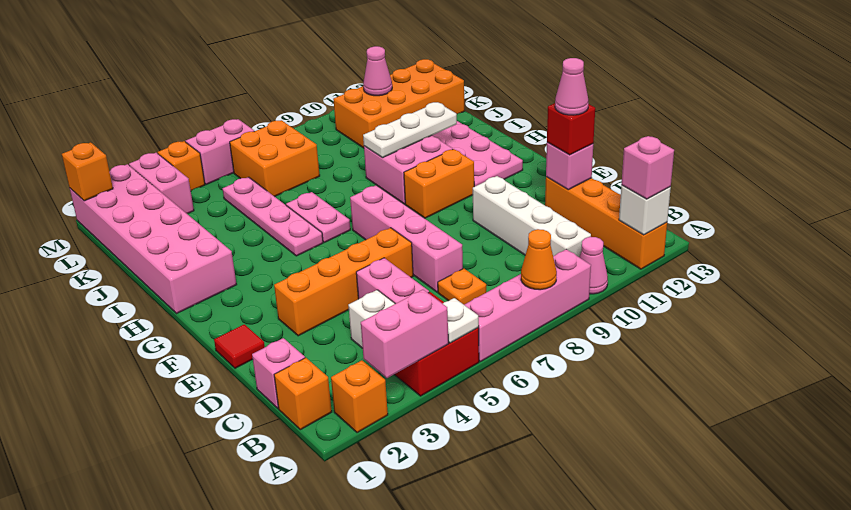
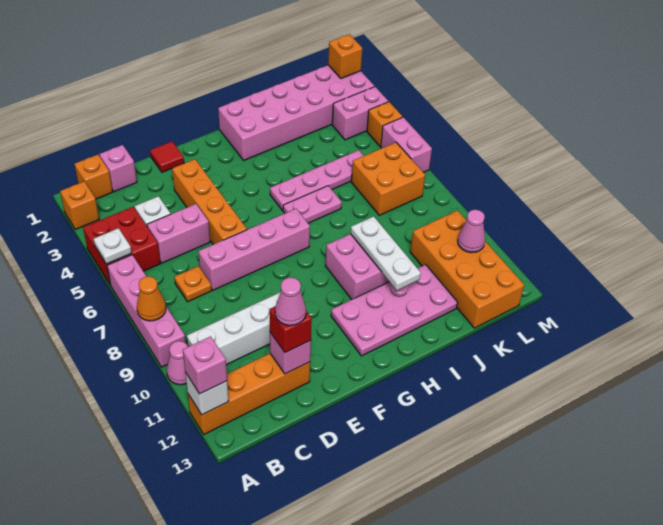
pink 1x2 brick [361,290,448,378] -> none
orange 1x2 brick [404,149,474,218] -> none

